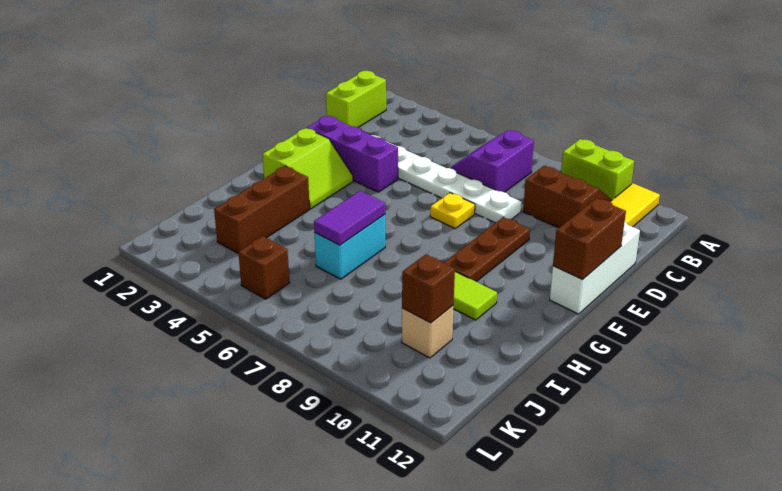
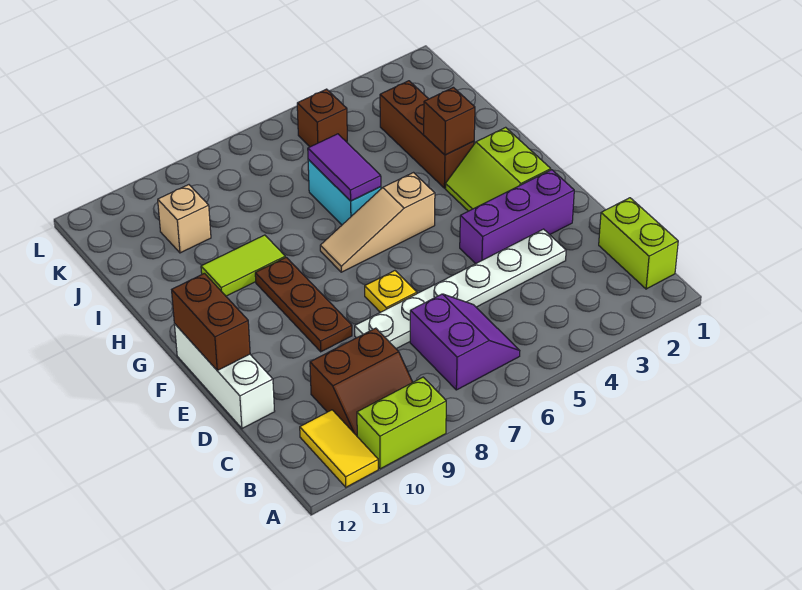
none -> tan 1x3 slope [320,173,435,272]
brown 1x1 brick [402,254,455,323] -> brown 1x1 brick moved to [424,87,475,155]

